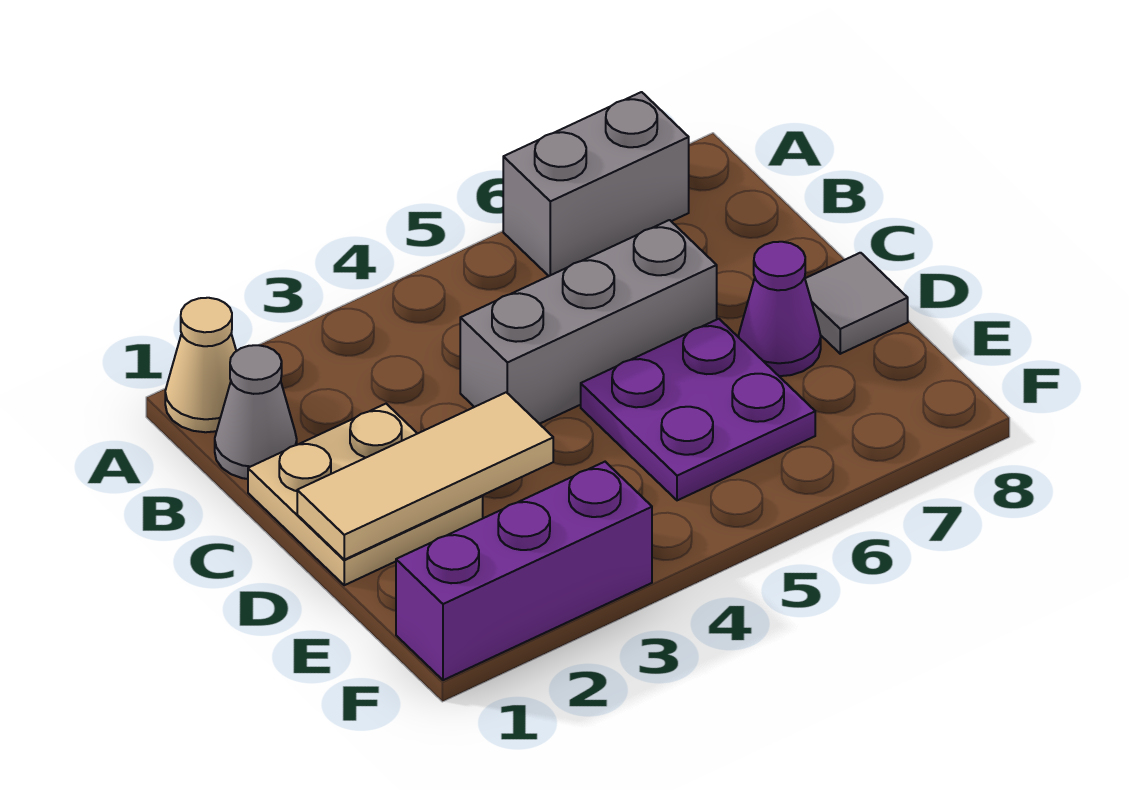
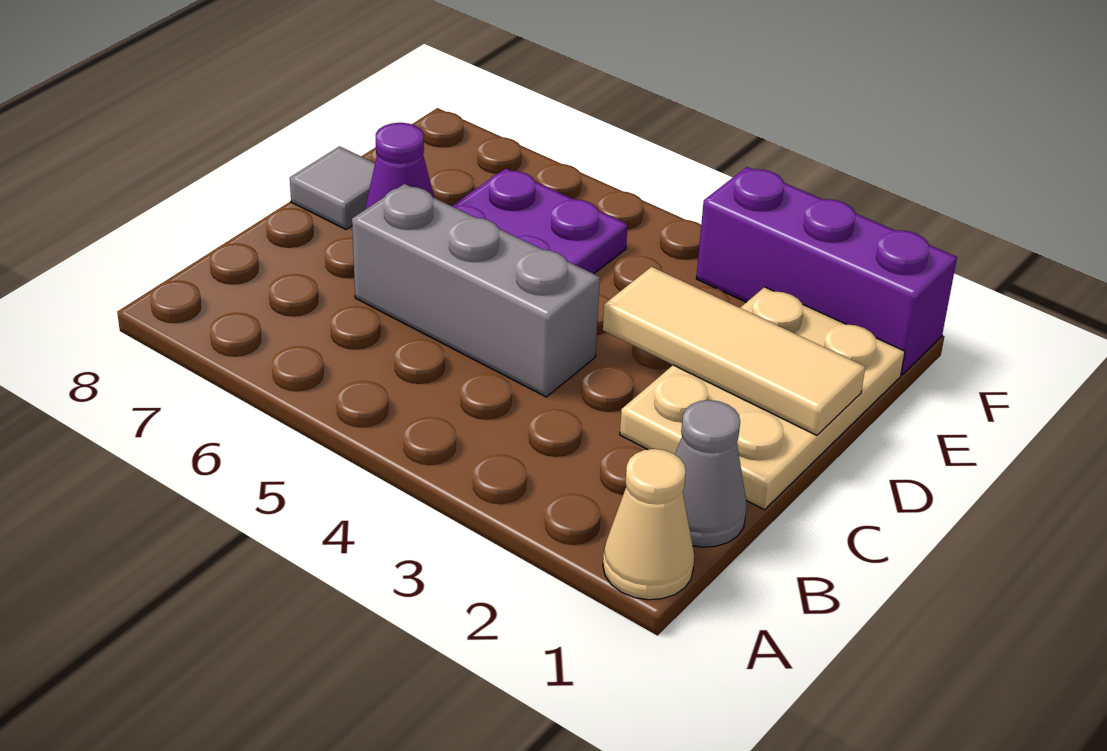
grey 1x2 brick [503,92,689,276] -> none
tan 2x2 plate [248,404,483,585] -> tan 2x3 plate [620,287,905,510]

